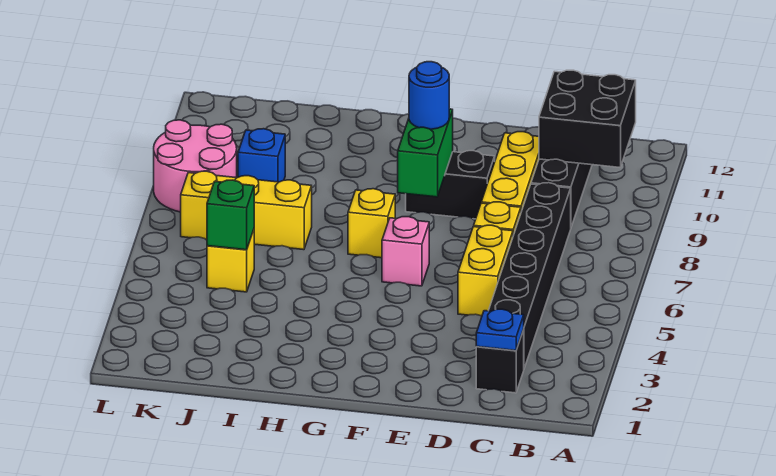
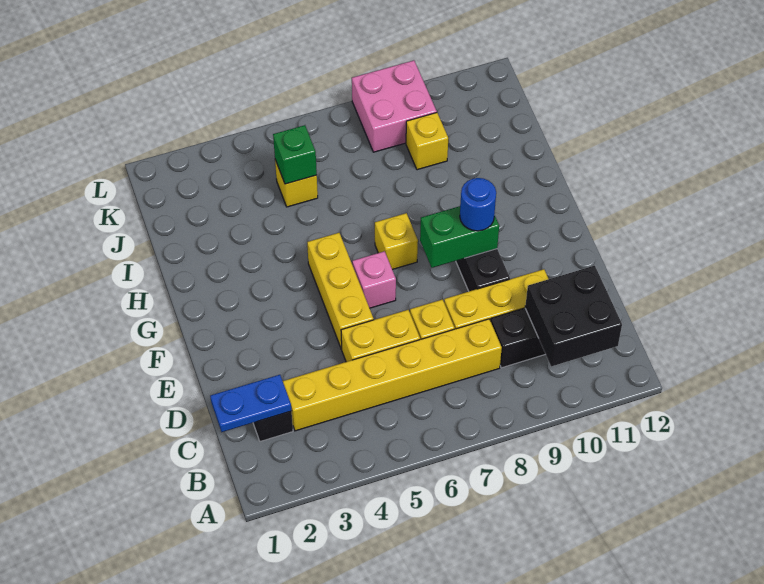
blue 1x1 plate [476,309,524,351] -> blue 1x2 plate [210,375,291,432]
black 1x6 brick [489,183,571,368] -> yellow 1x6 brick [283,319,502,431]
yellow 1x3 brick [181,171,312,250] -> yellow 1x3 brick moved to [307,233,374,349]
blue 1x1 brick [238,129,285,182] -> yellow 1x1 brick [406,113,448,170]
pink 2x2 round brick [154,120,237,212] -> pink 2x2 brick [352,60,437,152]

